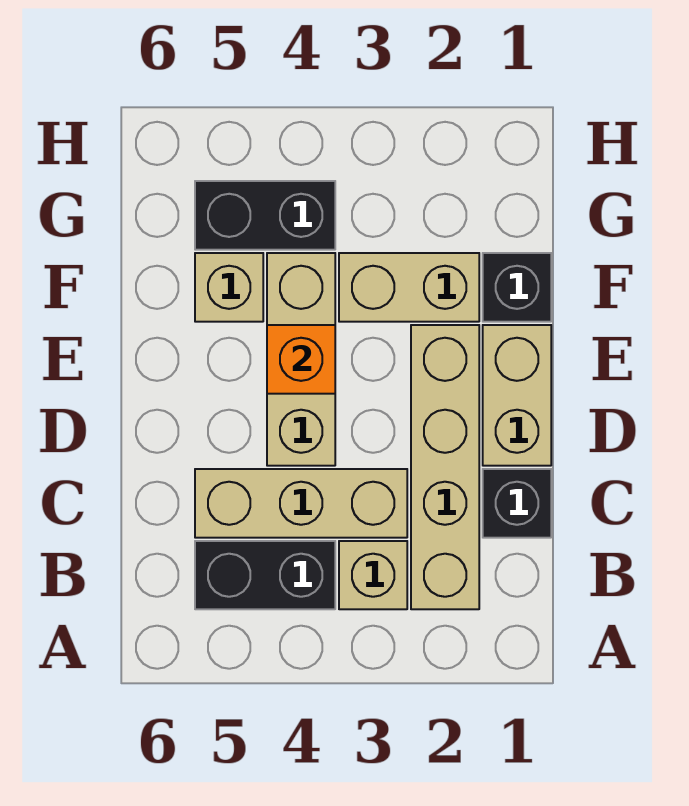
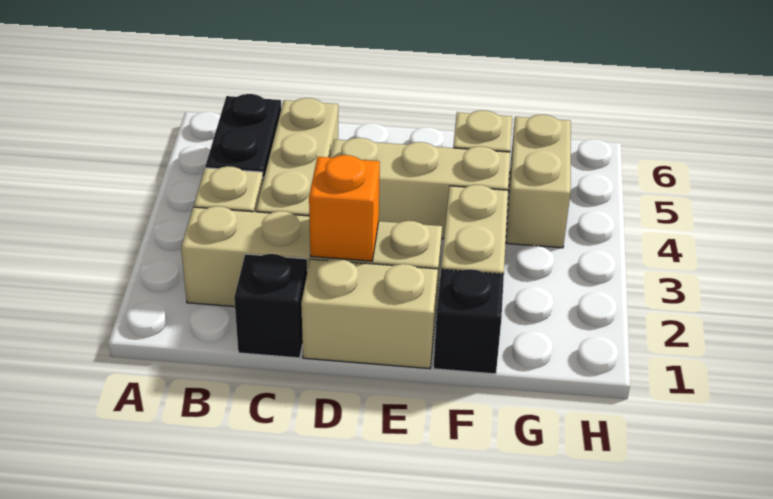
orange 1x1 brick [267,325,335,394] -> orange 1x1 brick moved to [309,155,380,261]
black 1x2 brick [195,181,335,250] -> tan 1x2 brick [506,115,571,248]

